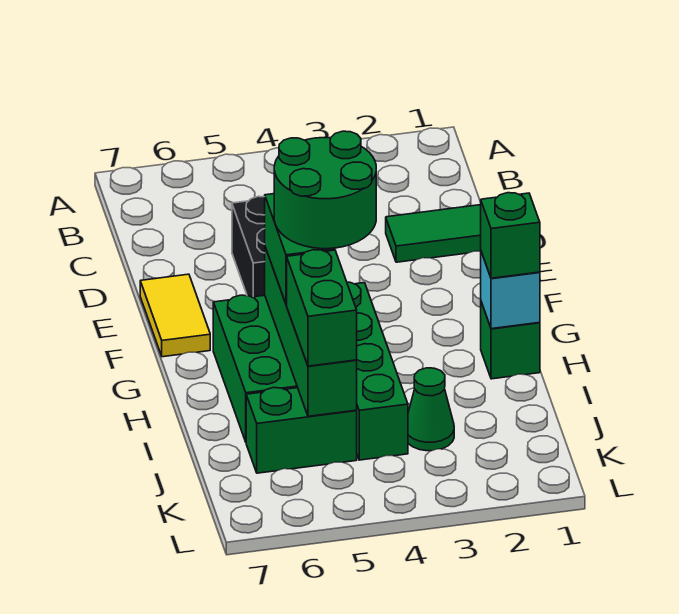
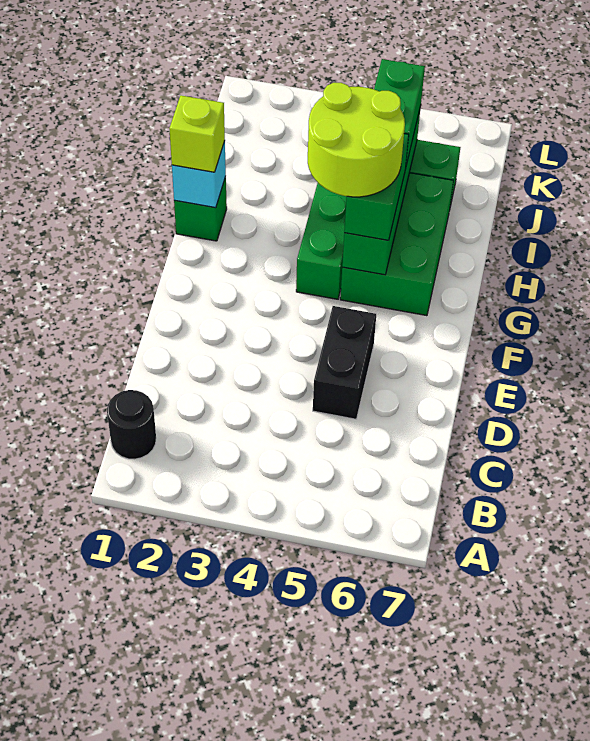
none -> black 1x1 round brick [107,390,156,459]
green 1x2 tile [386,205,481,262] -> none
yellow 1x2 tile [140,274,210,357] -> none
green 2x2 round brick [274,131,376,249] -> lime 2x2 round brick [308,83,405,197]
green 1x1 brick [481,193,540,278] -> lime 1x1 brick [169,95,225,172]
green 1x1 cone [408,368,454,451] -> none

